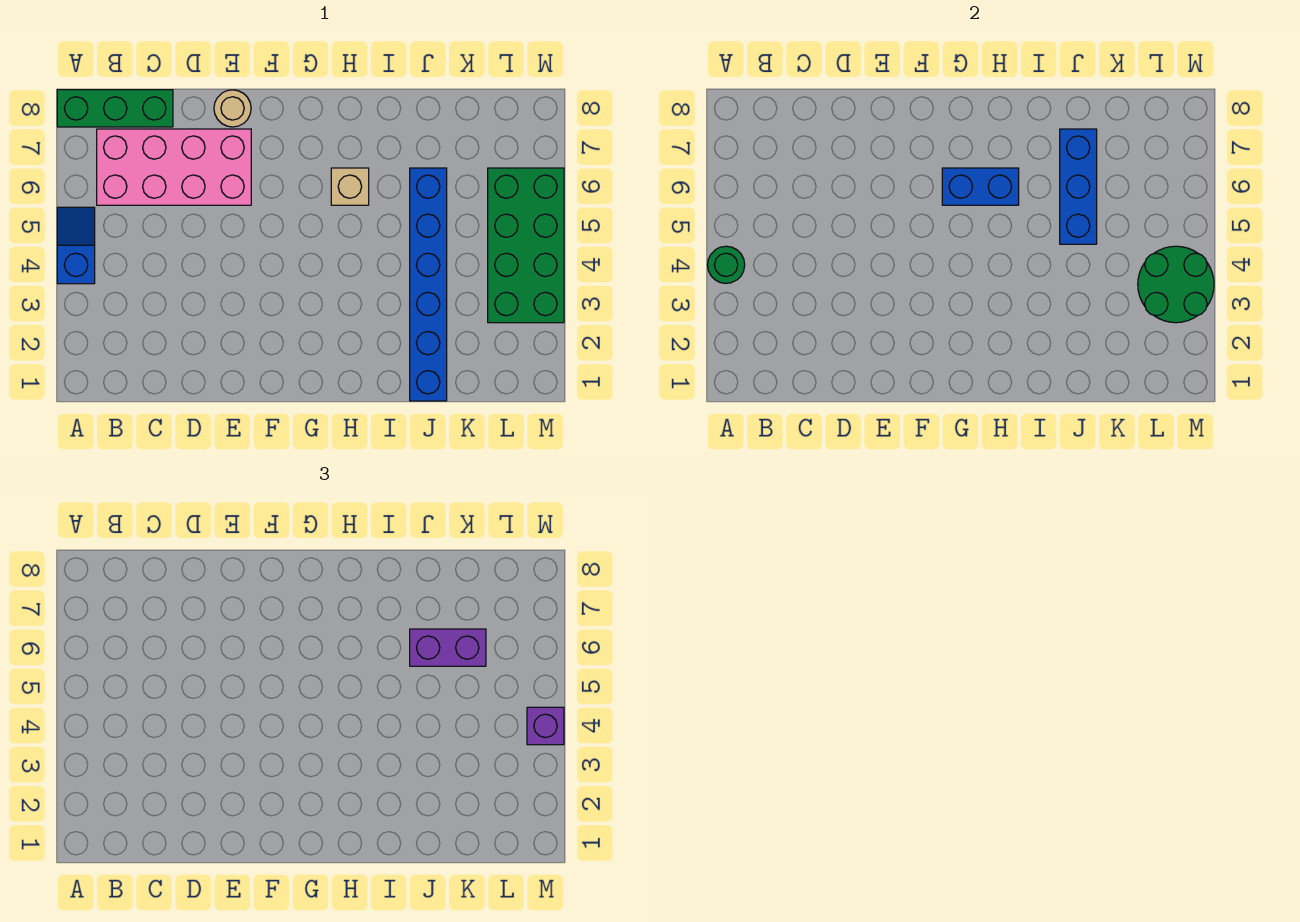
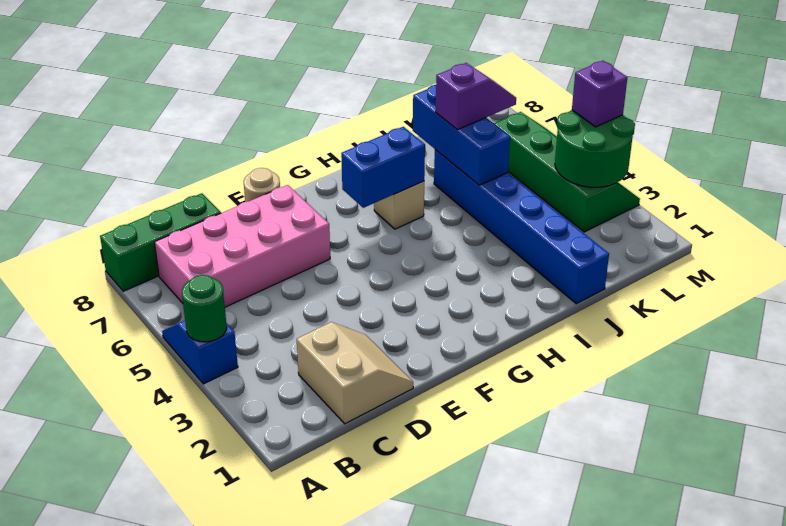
none -> tan 2x2 slope [297,322,413,424]
purple 1x2 brick [410,629,486,666] -> purple 1x2 slope [436,63,516,130]
green 2x4 brick [488,168,564,323] -> green 2x4 slope [494,112,640,232]

